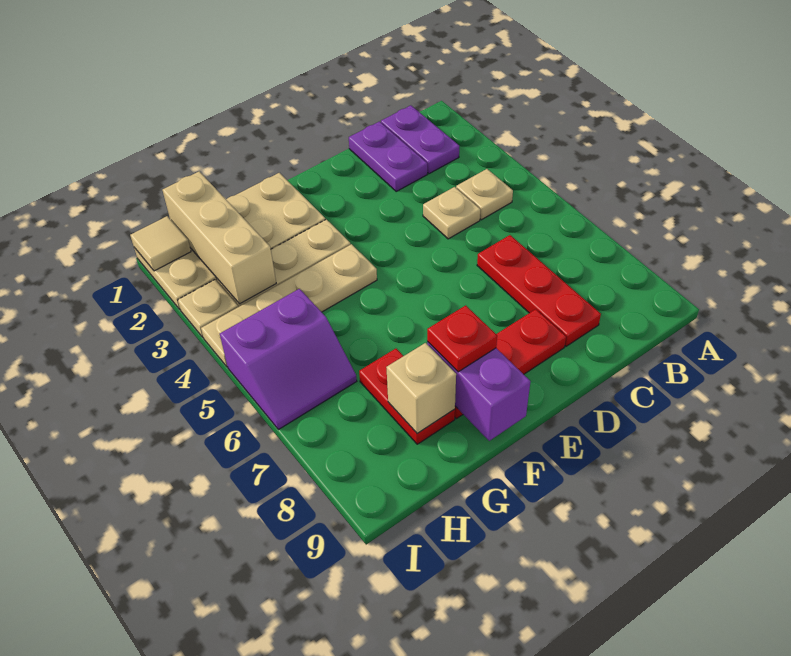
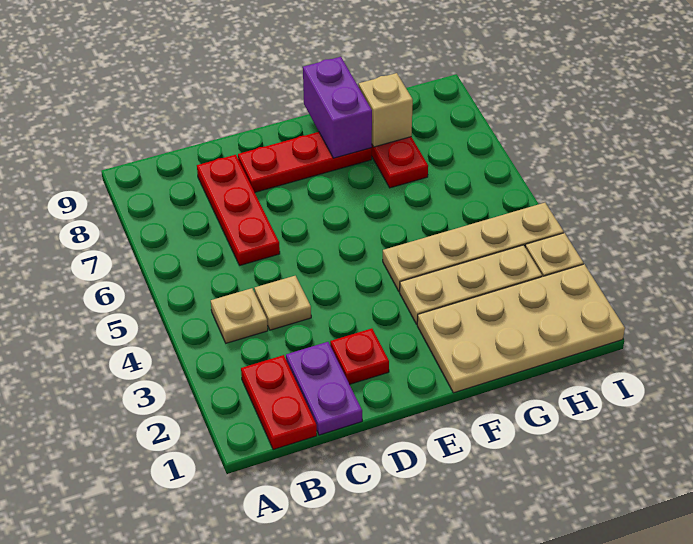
purple 1x2 plate [381,105,459,174] -> red 1x2 plate [241,355,317,450]
red 1x1 plate [427,305,497,372] -> red 1x1 plate moved to [330,328,389,384]
tan 1x3 brick [162,171,276,304] -> none
purple 2x2 slope [220,289,357,430] -> none
tan 1x1 tile [130,216,191,271] -> none

